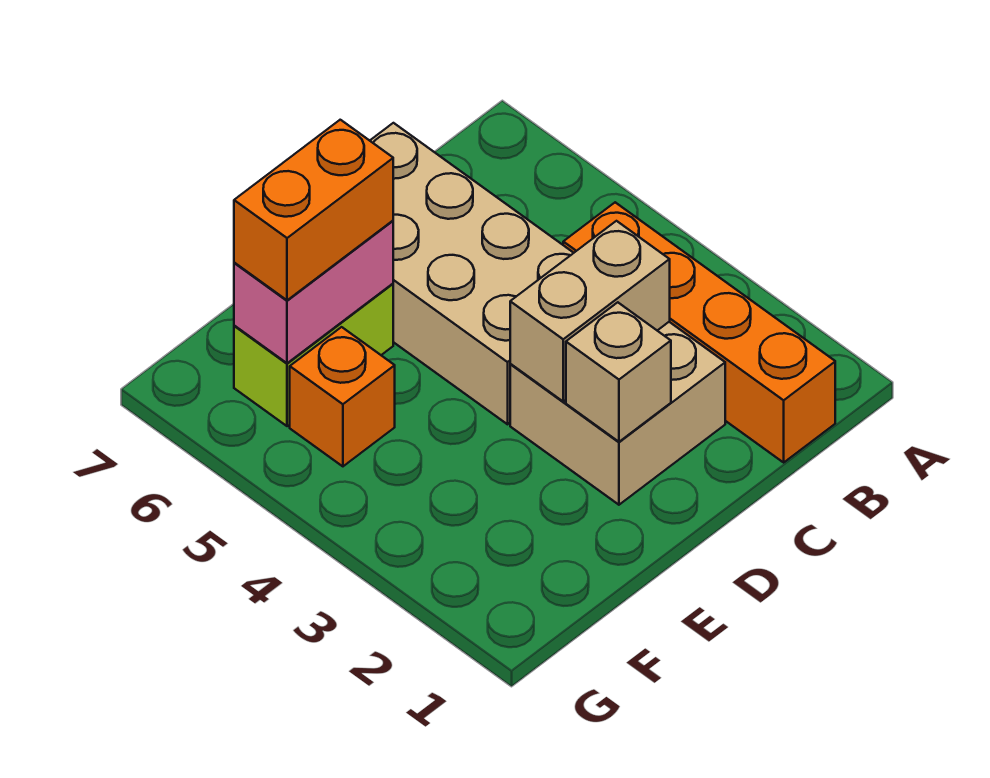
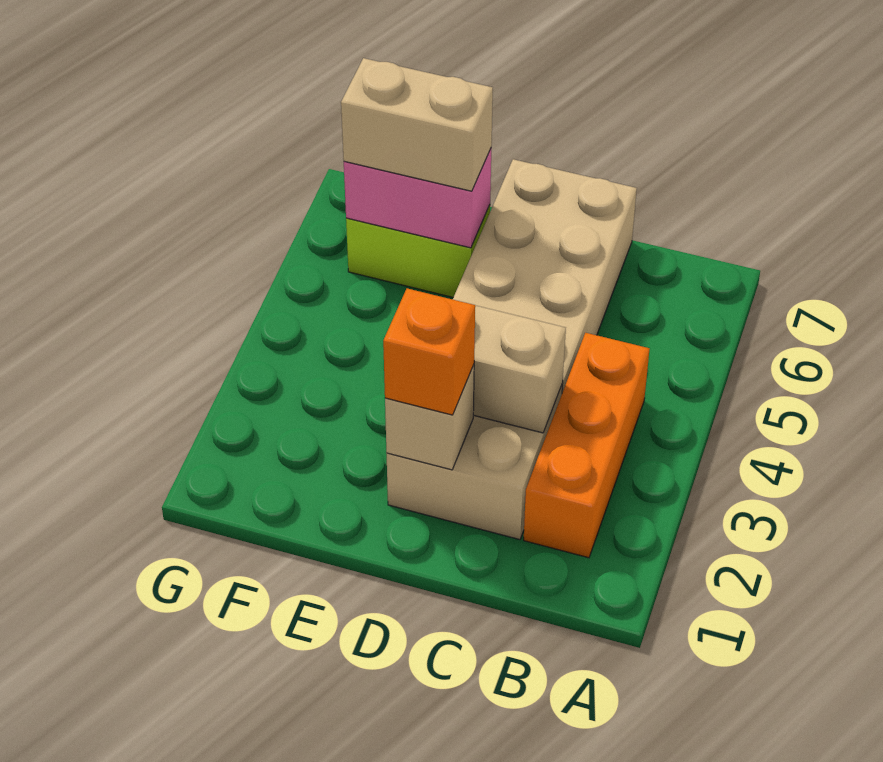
orange 1x4 brick [563,202,835,462] -> orange 1x3 brick [524,333,650,558]
orange 1x2 brick [234,120,393,300] -> tan 1x2 brick [341,58,493,191]
orange 1x1 brick [290,327,395,466] -> orange 1x1 brick moved to [383,288,475,415]

